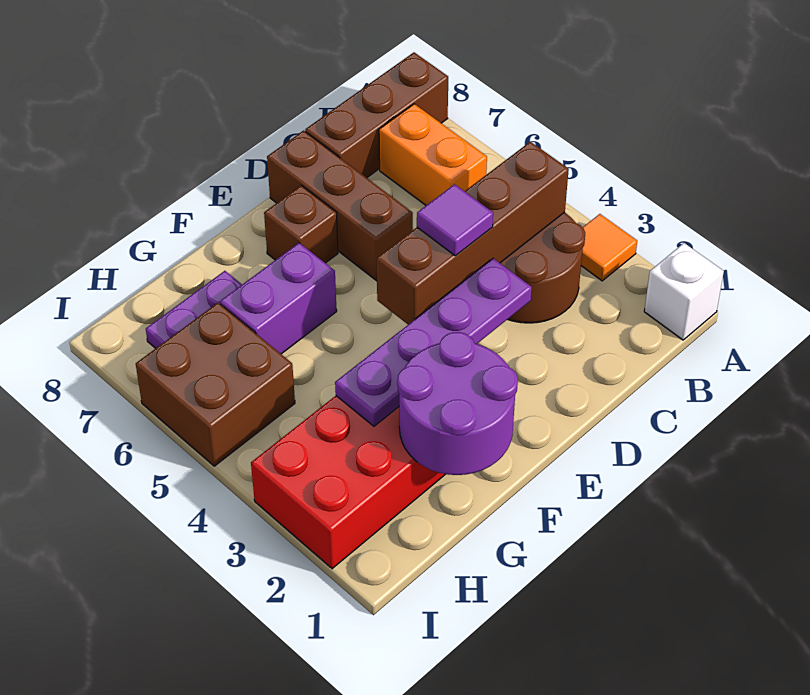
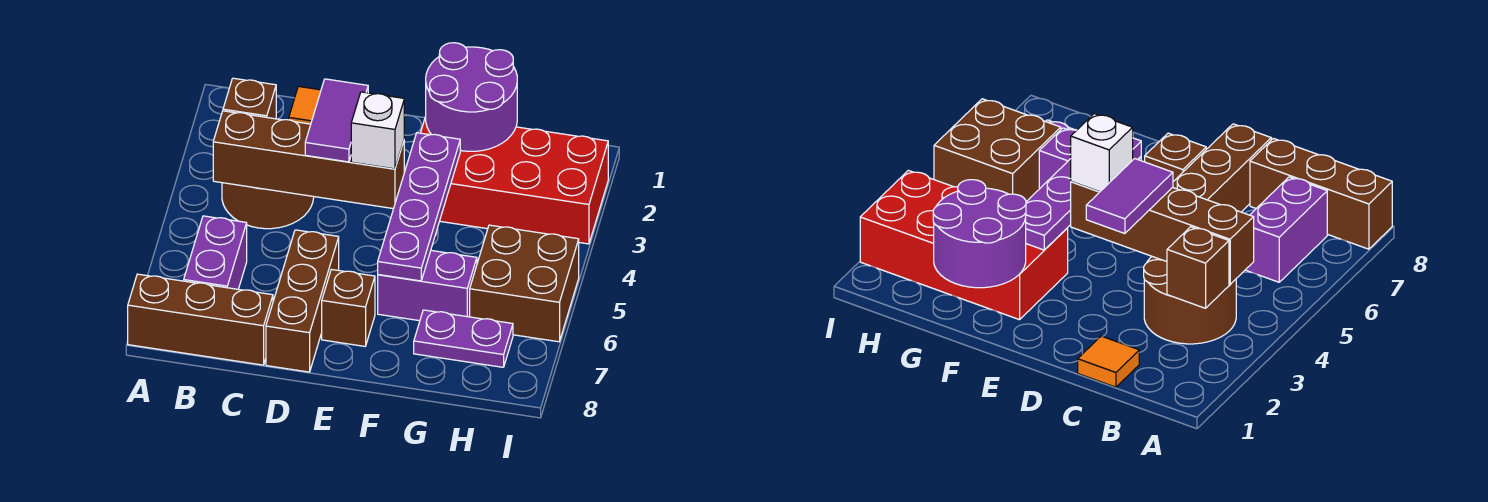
white 1x1 brick [644,243,724,340] -> white 1x1 brick moved to [351,92,404,169]
orange 1x1 tile [581,214,637,281] -> orange 1x1 tile moved to [289,86,321,124]
none -> brown 1x1 brick [223,78,276,119]
orange 1x2 brick [379,104,487,205] -> purple 1x2 brick [184,216,247,289]
purple 1x4 plate [335,258,532,426] -> purple 1x4 plate turned to [378,133,460,281]
purple 1x1 tile [417,184,493,256] -> purple 1x2 tile [305,79,368,162]

